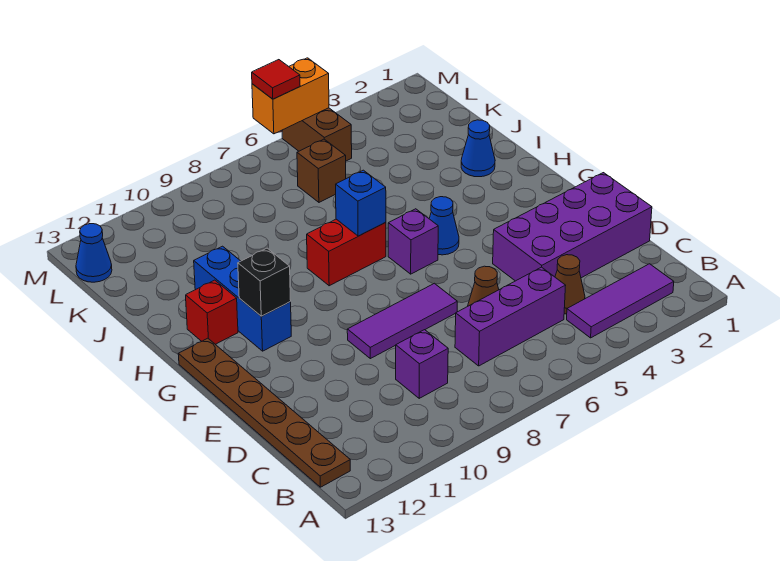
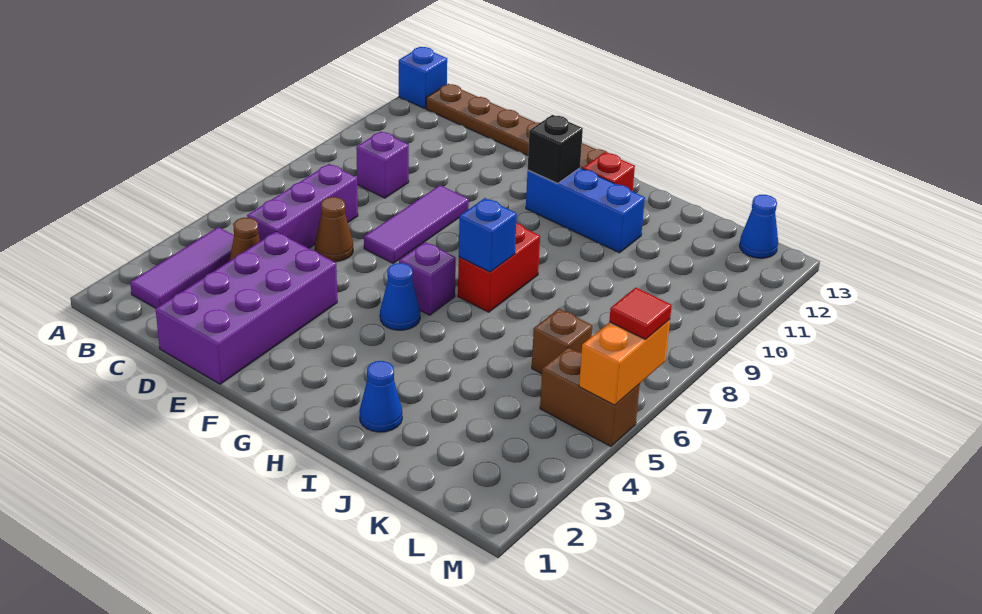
none -> blue 1x1 brick [399,47,447,109]

